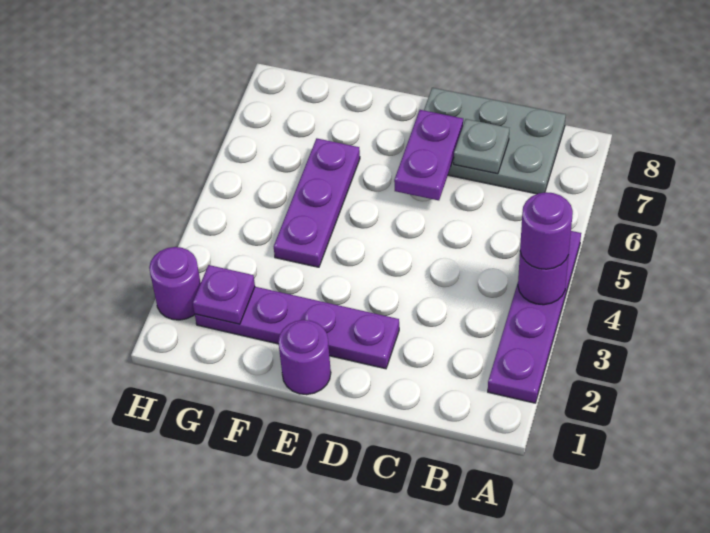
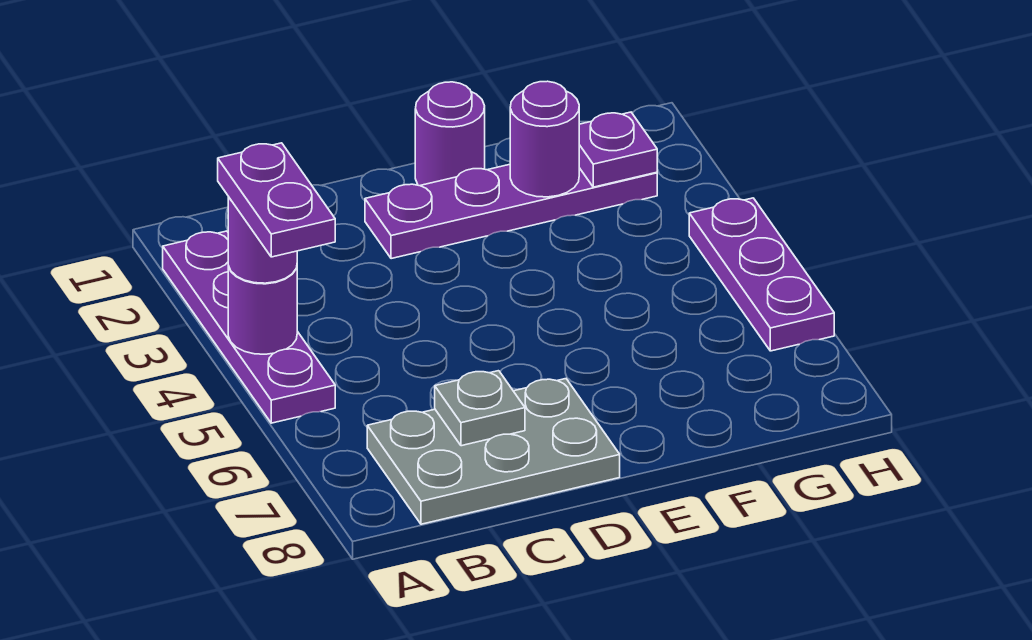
purple 1x2 plate [394,110,463,200] -> purple 1x2 plate moved to [218,143,335,257]
purple 1x3 plate [274,138,360,267] -> purple 1x3 plate moved to [689,198,834,351]
purple 1x1 round brick [149,247,201,320] -> purple 1x1 round brick moved to [510,81,579,197]

